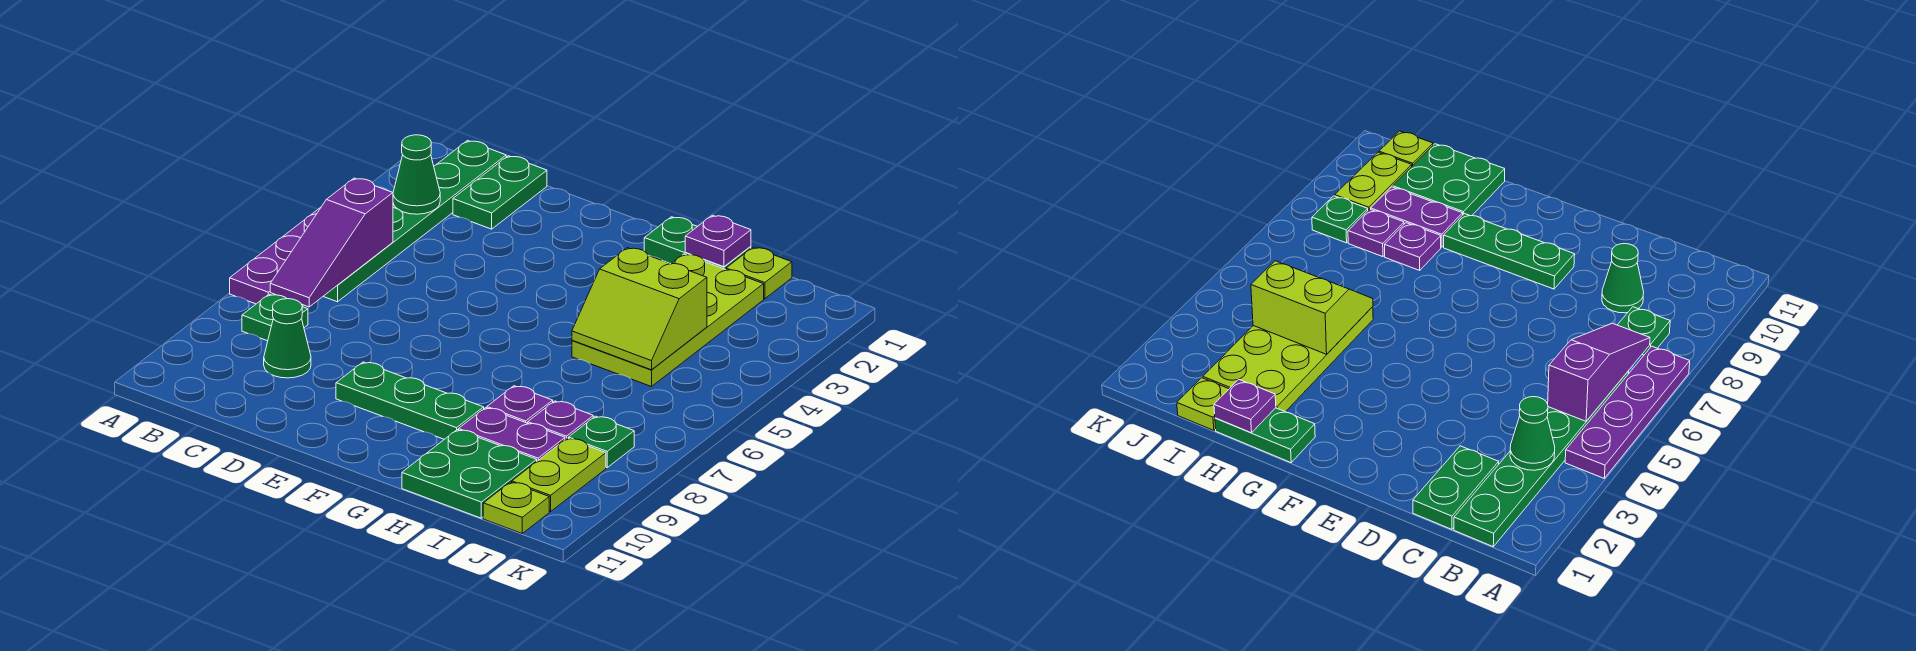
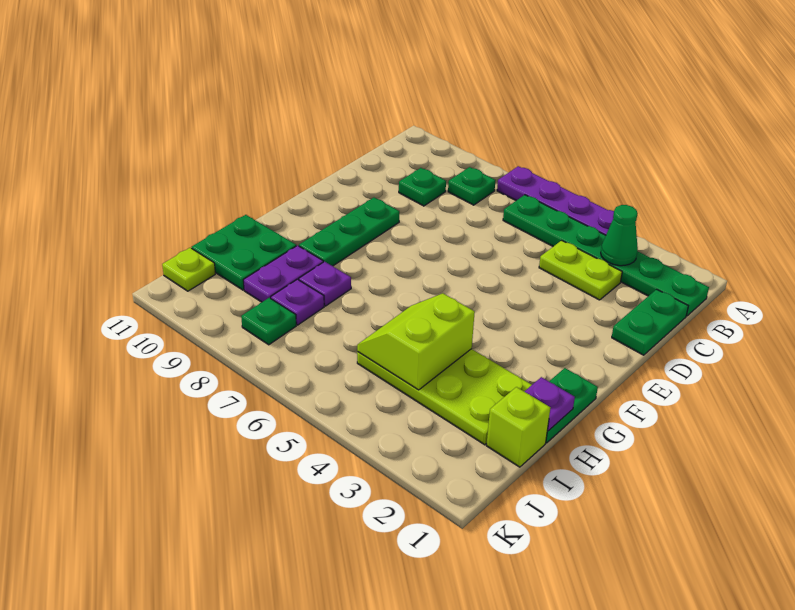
purple 1x3 slope [270,178,393,307] -> none
green 1x2 plate [453,156,547,229] -> green 1x2 plate turned to [612,289,688,355]
green 1x1 cone [264,299,311,378] -> green 1x1 plate [399,168,446,206]
lime 1x1 plate [726,247,792,299] -> lime 1x1 brick [486,387,550,467]
lime 1x2 plate [512,438,606,512] -> lime 1x2 plate moved to [539,240,622,300]

